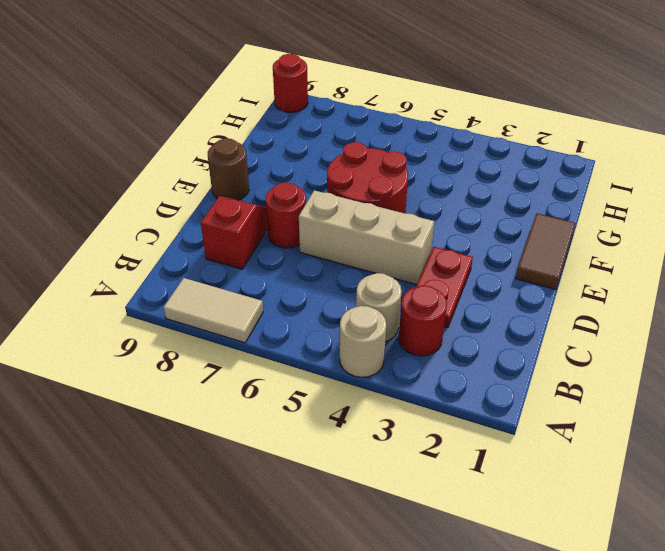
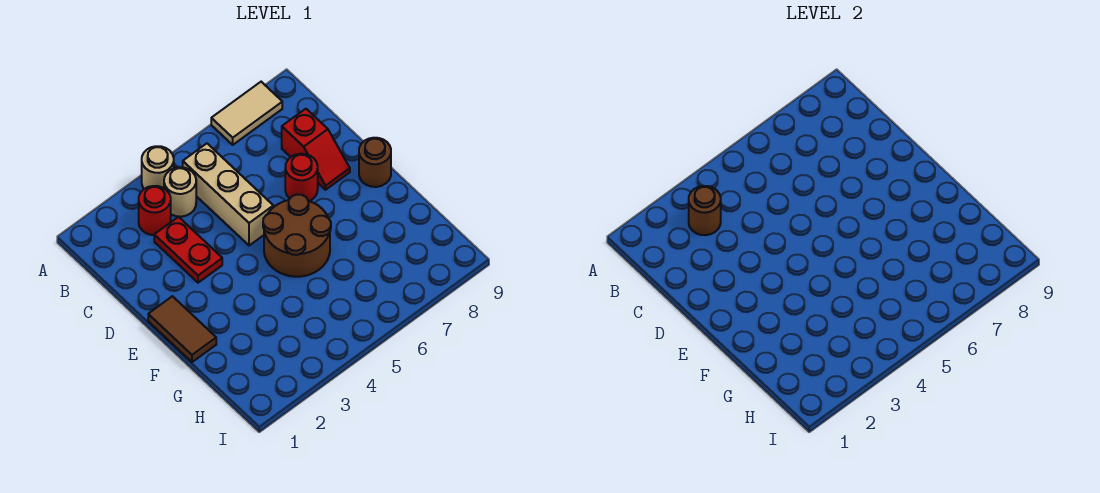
none -> brown 1x1 round brick [689,186,721,235]
tan 1x3 brick [299,190,434,285] -> tan 1x3 brick turned to [183,144,273,246]
red 2x2 round brick [327,142,408,213] -> brown 2x2 round brick [263,194,331,277]
red 1x1 round brick [273,54,308,112] -> none

